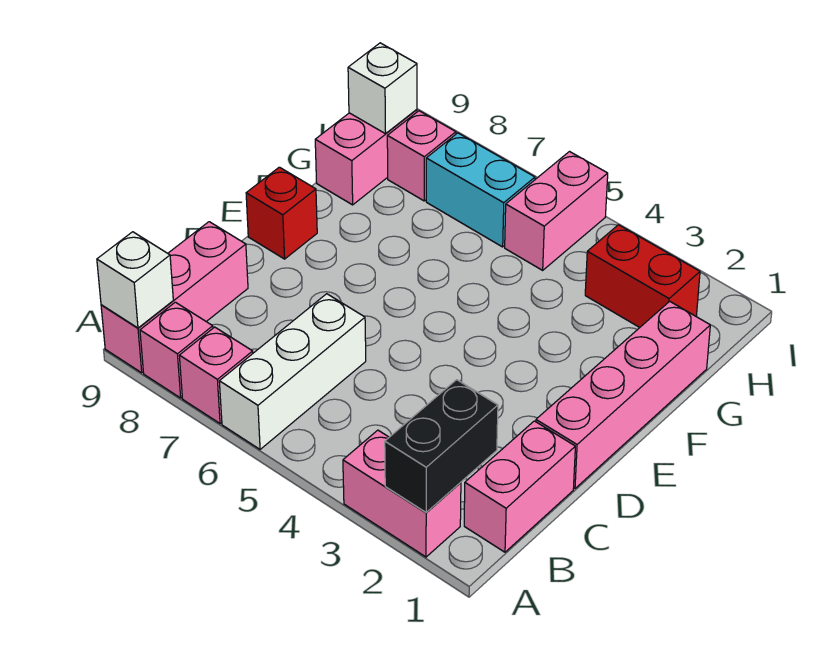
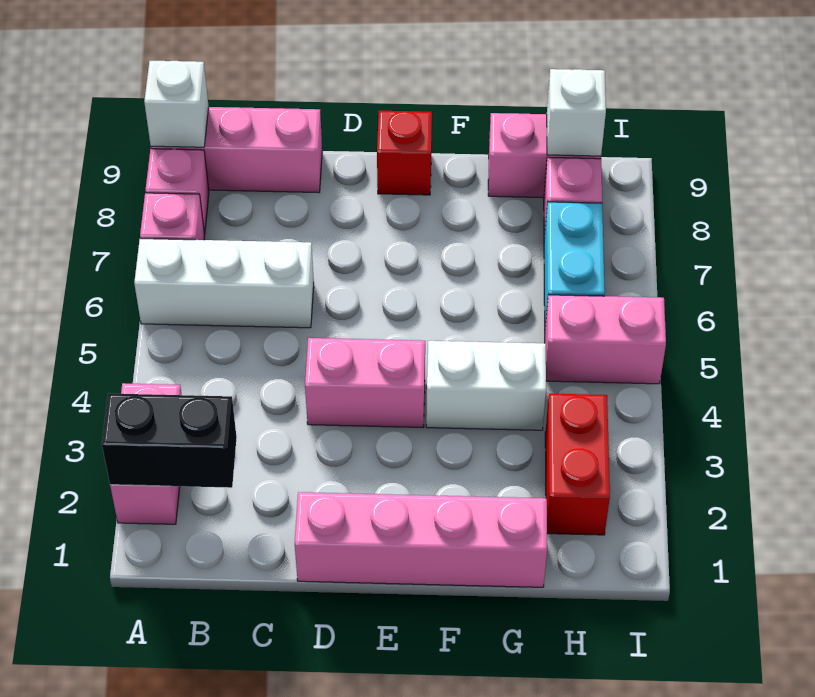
pink 1x2 brick [464,421,575,552] -> pink 1x2 brick moved to [305,338,425,427]
none -> white 1x2 brick [426,341,546,430]

